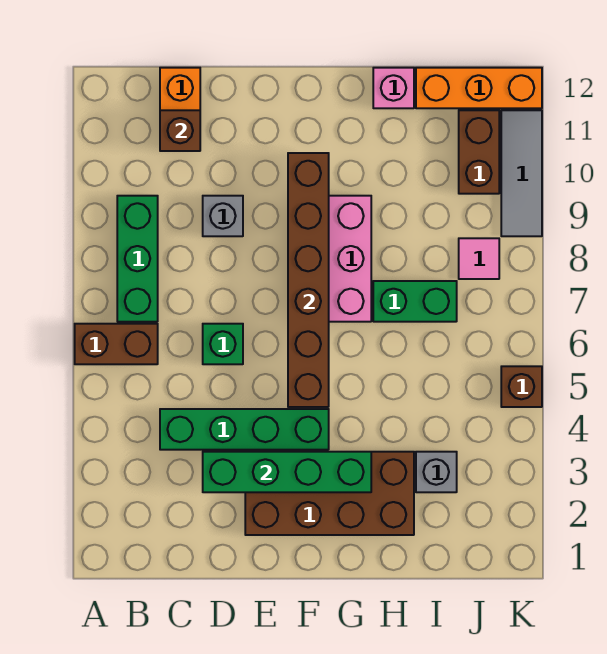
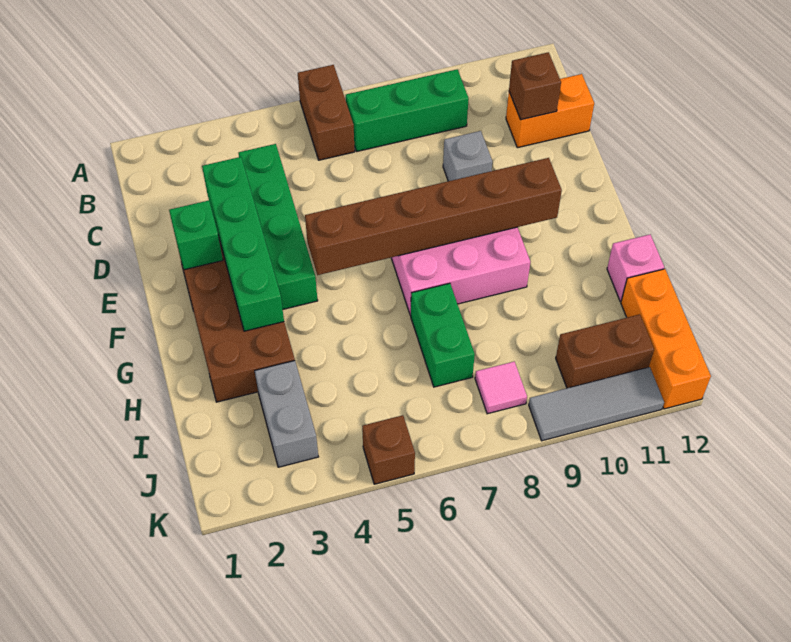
green 1x1 brick [203,324,243,364] -> green 1x1 brick moved to [169,200,223,270]
grey 1x1 brick [416,452,457,492] -> grey 1x2 brick [255,361,318,467]

